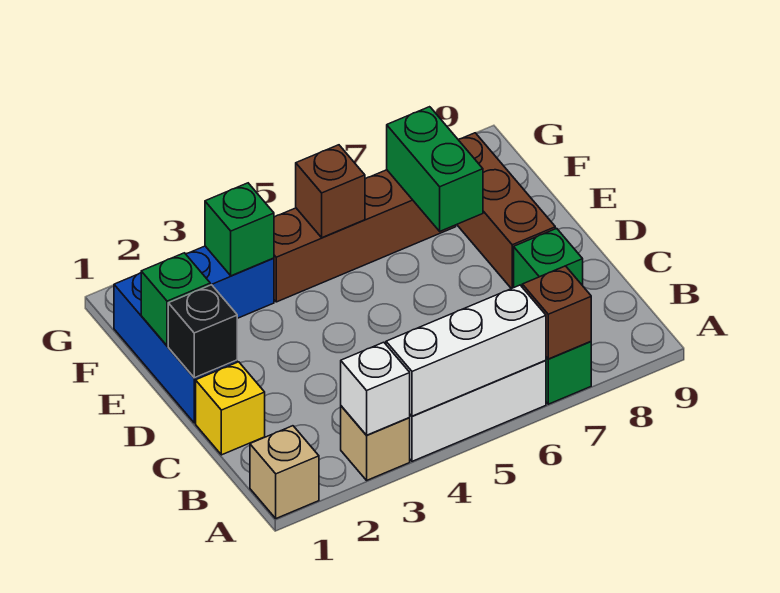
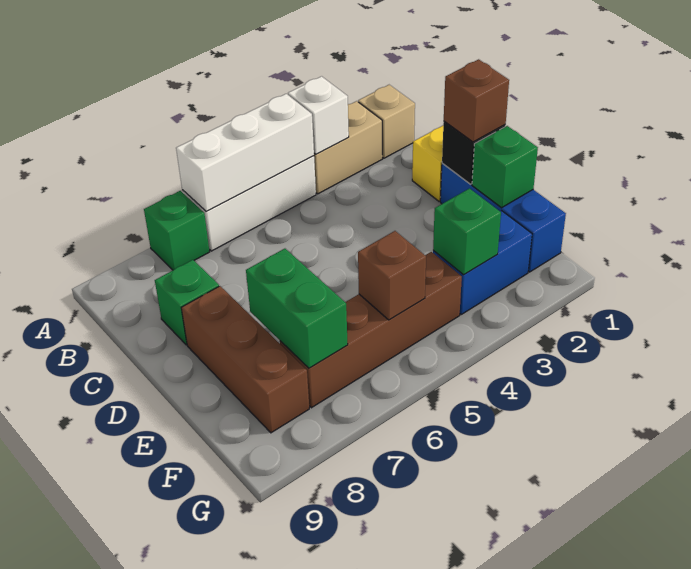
tan 1x1 brick [341,406,410,480] -> tan 1x2 brick [314,101,382,194]
brown 1x1 brick [522,266,591,359] -> brown 1x1 brick moved to [444,59,509,142]

